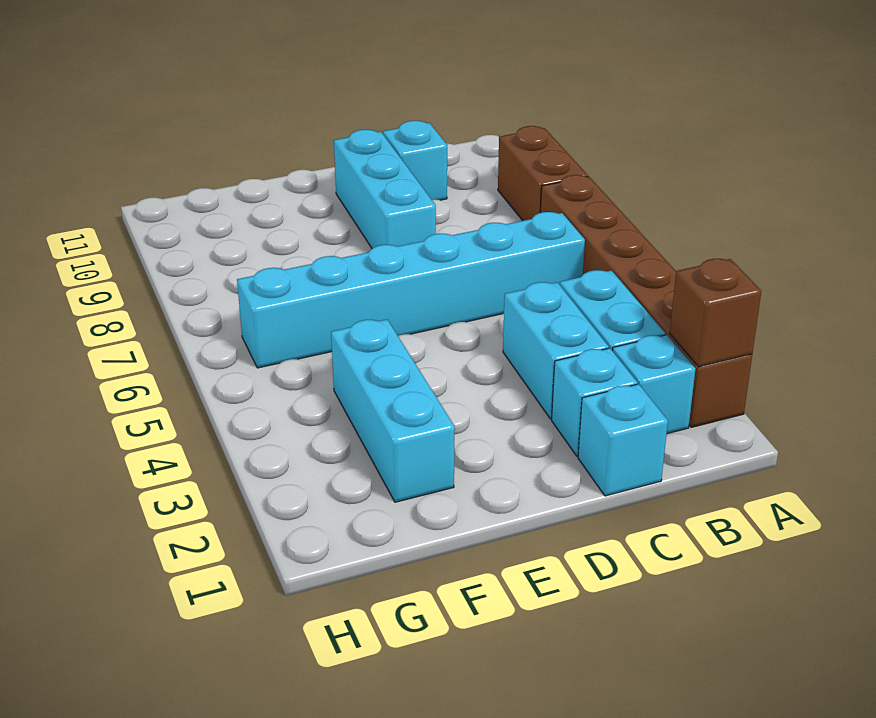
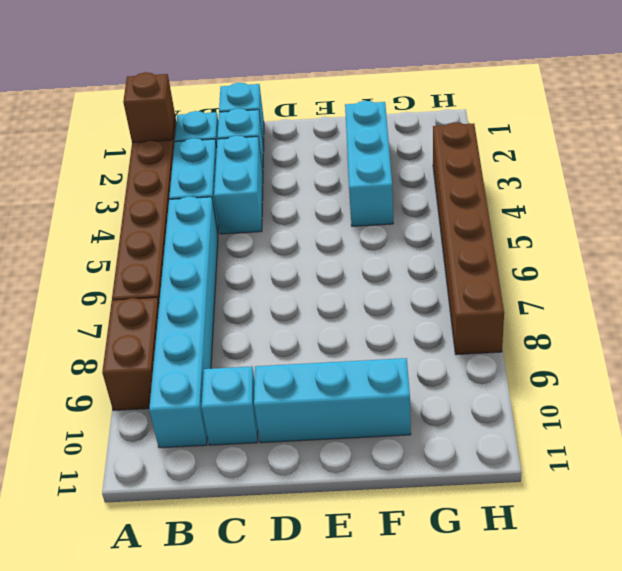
cyan 1x6 brick [237,212,585,368] -> cyan 1x6 brick turned to [149,196,218,448]
cyan 1x3 brick [334,130,436,248] -> cyan 1x3 brick turned to [254,358,411,443]
none -> brown 1x6 brick [433,122,504,355]

